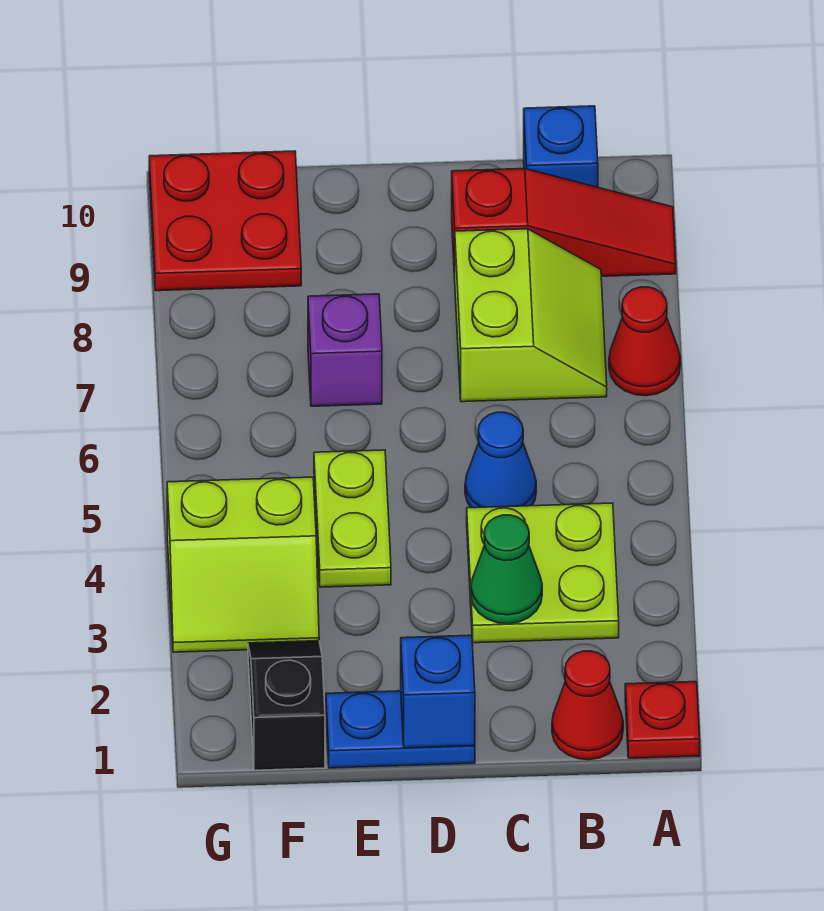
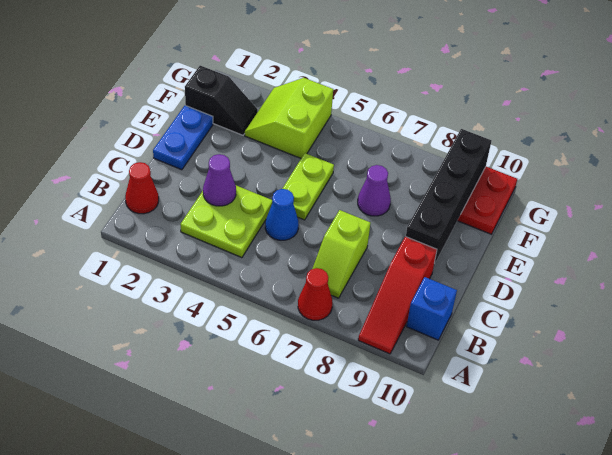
red 1x1 plate [625,682,700,758] -> none
lime 2x2 slope [455,229,607,402] -> lime 1x2 slope [312,210,370,298]
green 1x1 cone [471,515,542,624] -> purple 1x1 cone [203,154,236,206]
blue 1x1 brick [401,635,475,748] -> none
none -> black 1x4 brick [406,129,492,264]
lime 1x2 plate [314,450,391,587] -> lime 1x2 plate turned to [282,153,334,220]
purple 1x1 brick [308,294,382,406] -> purple 1x1 cone [358,165,391,216]

